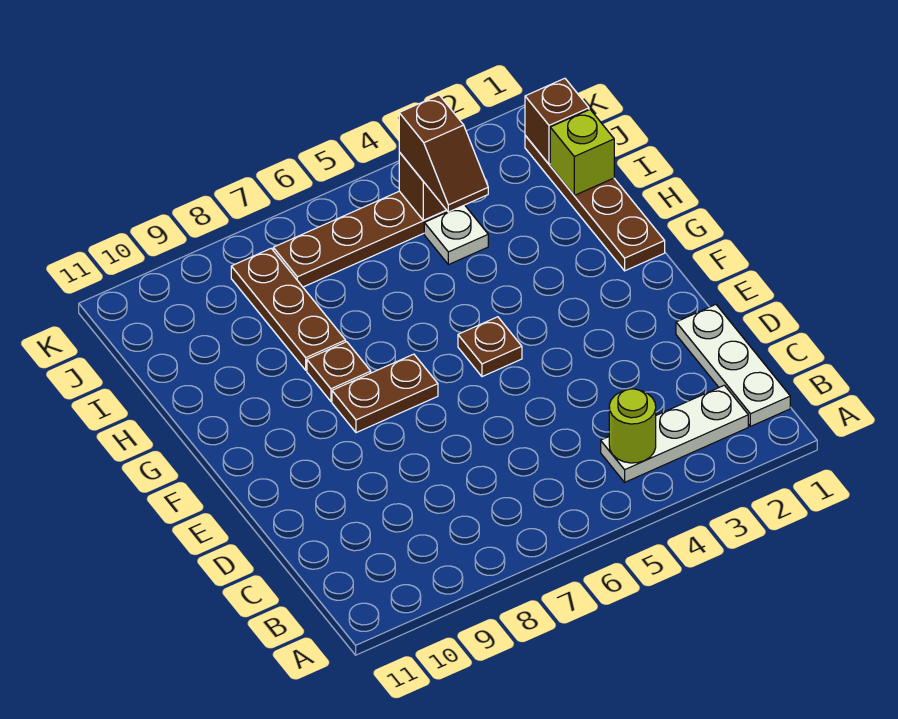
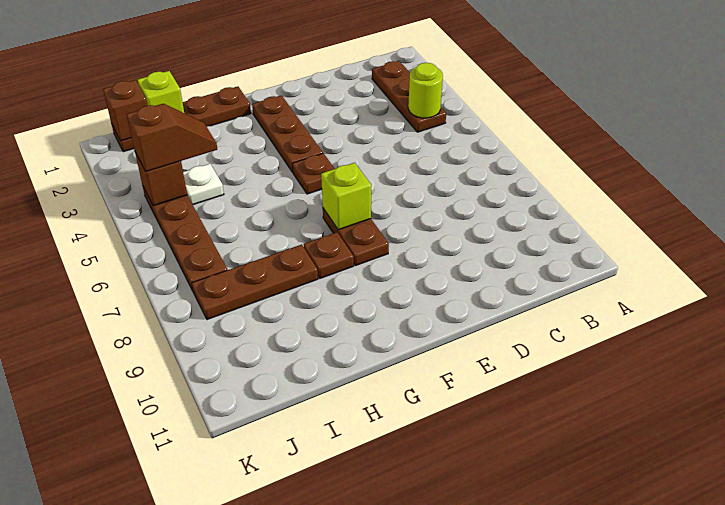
white 1x3 plate [676,305,790,426] -> none
white 1x3 plate [601,385,748,482] -> brown 1x3 plate [372,61,446,132]
none -> brown 1x3 plate [252,95,323,172]
none -> lime 1x1 brick [321,163,371,230]

